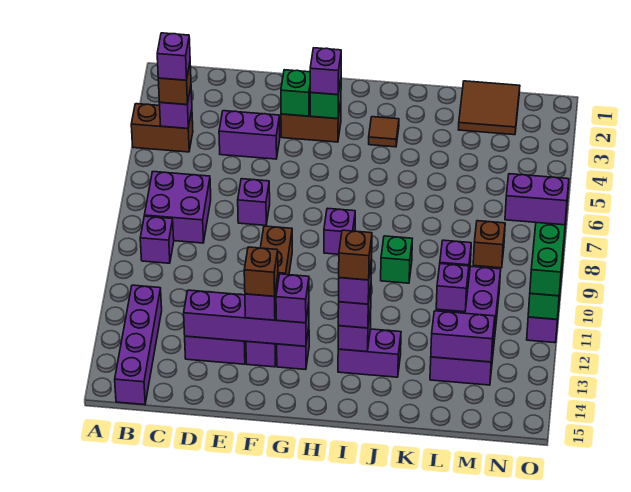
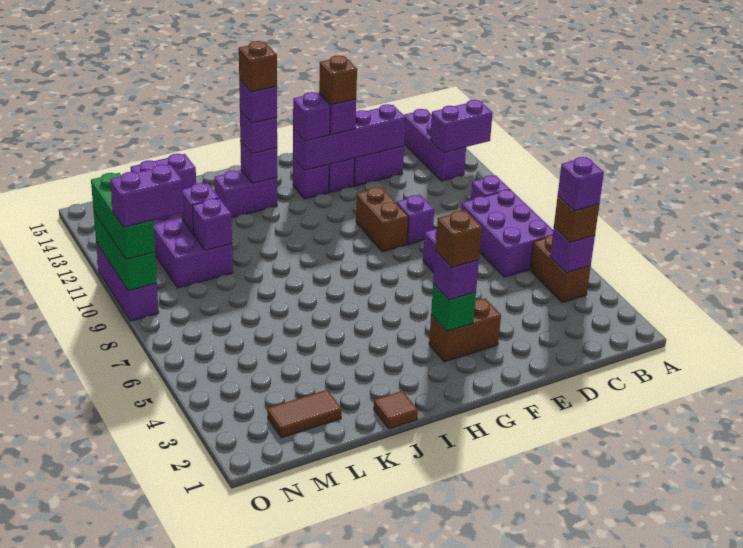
brown 1x2 brick [131,104,193,152] -> brown 1x2 brick turned to [530,235,591,302]
purple 2x2 brick [144,172,211,243] -> purple 2x3 brick [461,190,553,277]
purple 1x4 brick [115,285,162,405] -> purple 1x3 brick [404,109,466,181]
purple 1x2 brick [219,111,280,159] -> purple 1x2 brick moved to [430,100,493,153]
green 1x1 brick [281,70,311,116] -> none
purple 1x1 brick [324,208,355,254] -> purple 1x1 brick moved to [396,195,434,244]
brown 1x1 tile [369,117,399,147] -> brown 1x1 tile moved to [374,391,418,429]
green 1x1 brick [381,236,412,283] -> none
brown 2x2 tile [458,81,520,135] -> brown 1x2 tile [267,390,342,438]
brown 1x1 brick [473,221,505,268] -> brown 1x1 brick moved to [436,211,482,268]

